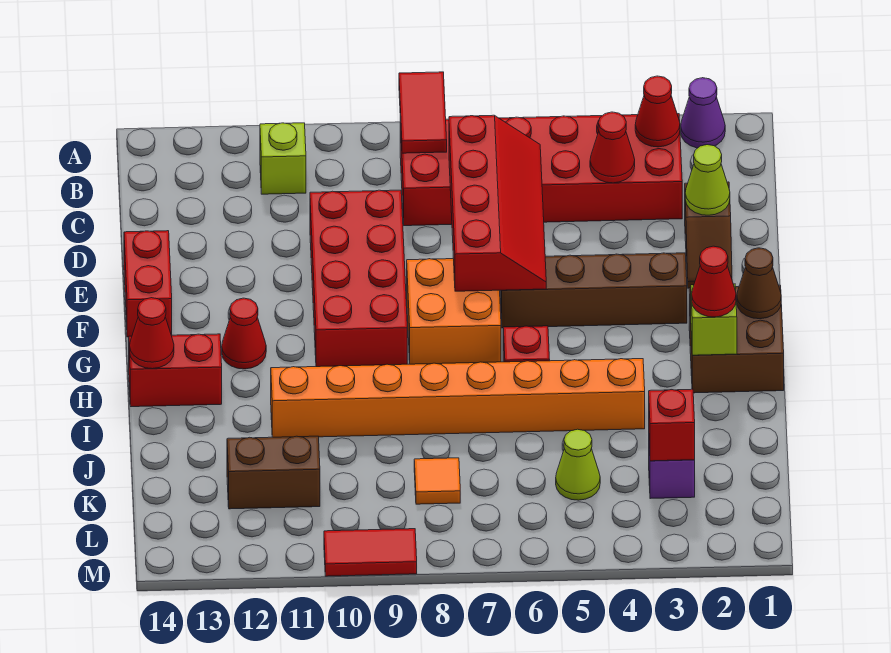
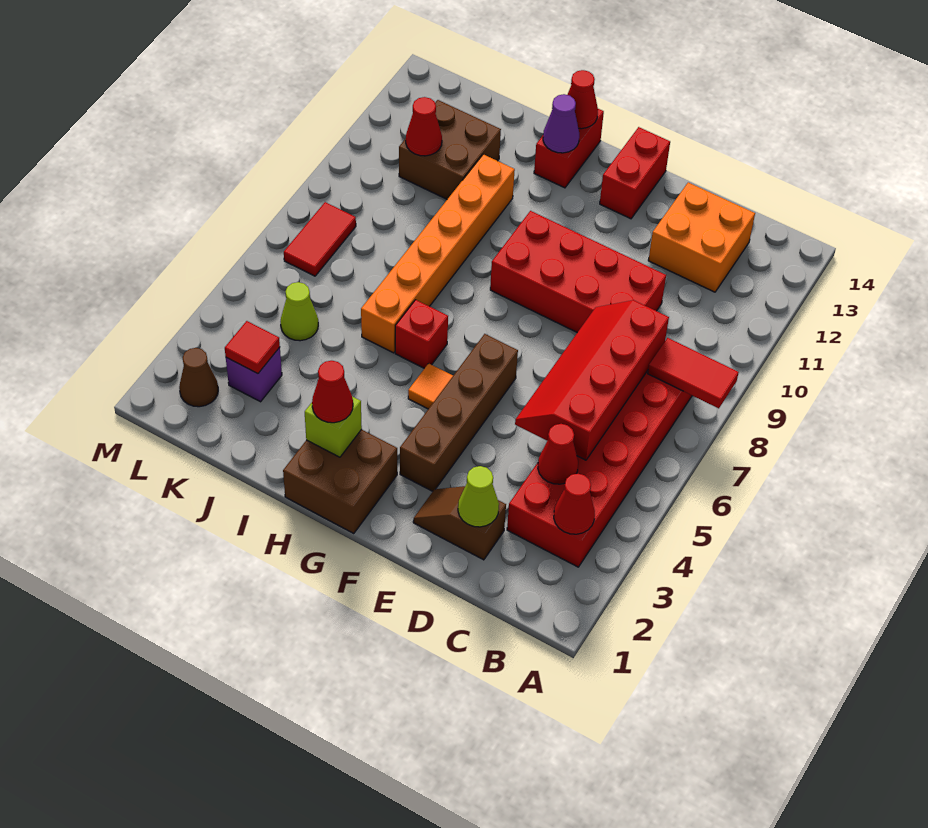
purple 1x1 cone [681,78,725,148] -> purple 1x1 cone moved to [543,94,579,153]
lime 1x1 brick [260,123,306,194] -> none
red 2x4 slope [449,115,546,291] -> red 2x4 slope turned to [515,300,669,460]
red 1x2 brick [124,231,172,337] -> red 1x2 brick turned to [600,127,670,219]
orange 2x2 brick [407,259,501,364] -> orange 2x2 brick moved to [648,182,755,292]
brown 1x1 cone [737,248,781,319] -> brown 1x1 cone moved to [179,348,218,407]
red 1x1 cone [222,298,266,369] -> red 1x1 cone moved to [406,97,442,156]
orange 1x8 brick [271,359,645,437] -> orange 1x6 brick [361,154,515,353]
red 1x1 brick [649,389,695,461] -> red 1x1 tile [225,321,280,374]
orange 1x1 tile [414,458,460,504] -> orange 1x1 tile moved to [408,363,453,409]
brown 1x2 brick [227,436,320,509] -> brown 2x2 brick [399,100,501,199]
red 1x2 tile [324,529,417,576] -> red 1x2 tile moved to [284,202,356,276]

